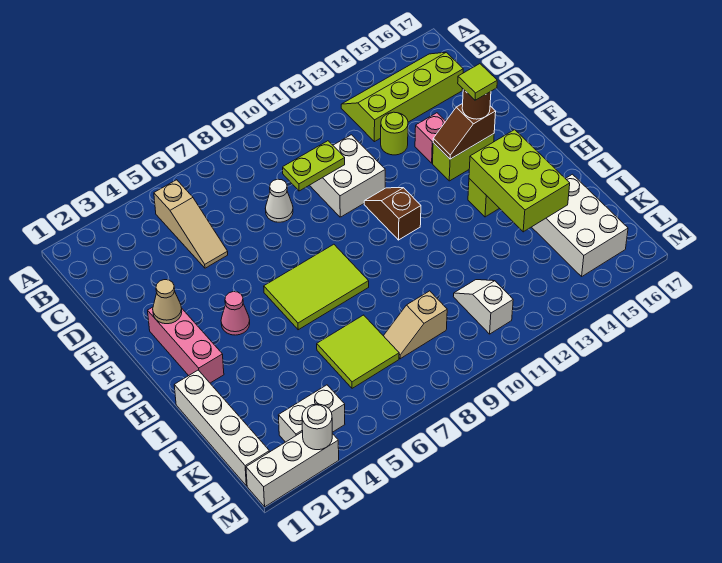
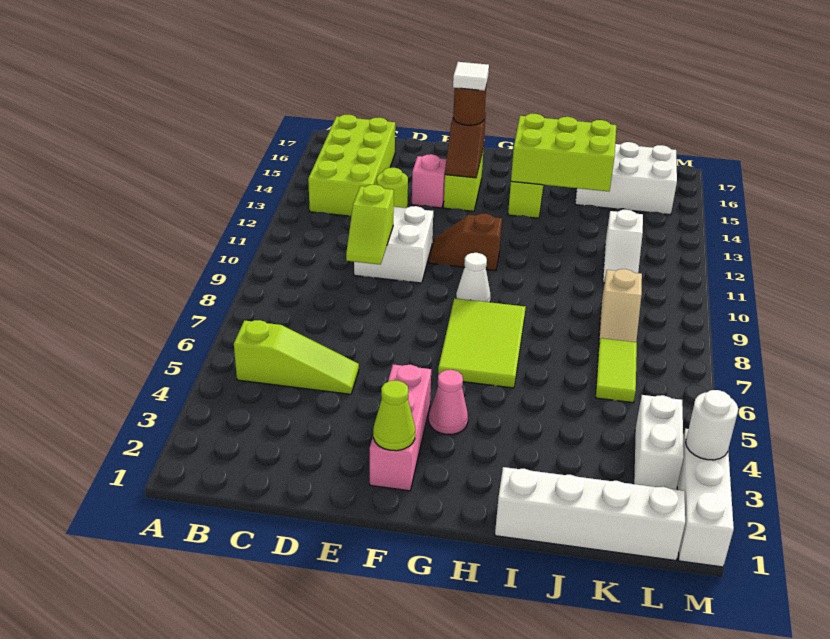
tan 1x3 slope [154,180,228,268] -> lime 1x3 slope [234,320,359,394]
lime 2x4 slope [341,52,463,142] -> lime 2x4 brick [308,115,395,216]
white 1x1 cone [265,179,293,222] -> white 1x1 cone moved to [456,253,491,302]
lime 1x2 plate [283,141,345,191] -> lime 1x2 slope [346,185,394,265]
pink 1x3 brick [148,307,224,383] -> pink 1x3 brick turned to [370,364,431,491]
tan 1x1 cone [153,280,182,324] -> lime 1x1 cone [373,381,415,451]
lime 1x1 tile [458,64,497,100] -> white 1x1 tile [453,62,489,91]
lime 2x2 tile [317,315,399,388] -> lime 1x2 tile [595,338,637,403]
white 1x2 slope [453,280,513,334] -> white 1x2 slope turned to [603,210,643,283]

